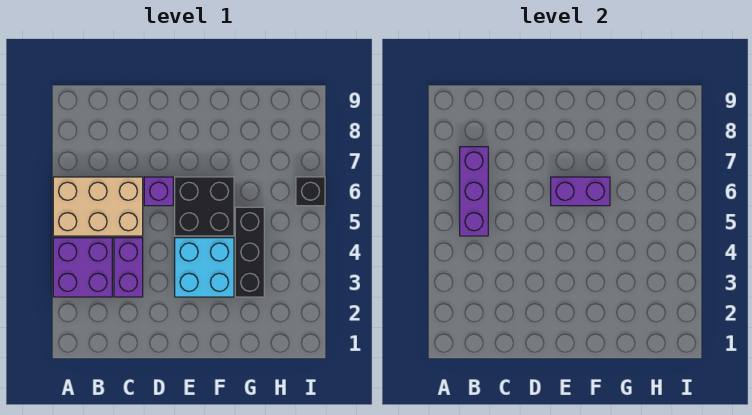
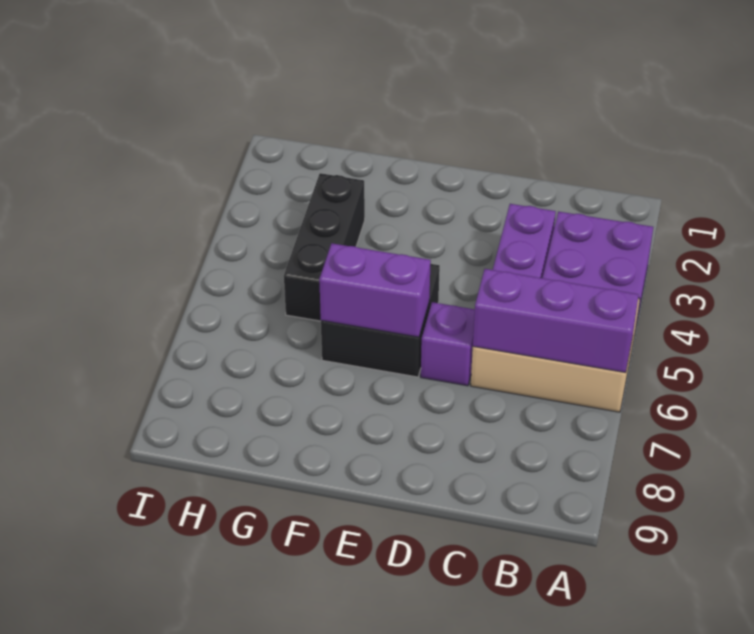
purple 1x3 brick [460,147,488,236] -> purple 1x3 brick turned to [473,269,639,373]
cyan 2x2 brick [175,238,234,297] -> none
black 1x1 brick [296,177,325,206] -> none

